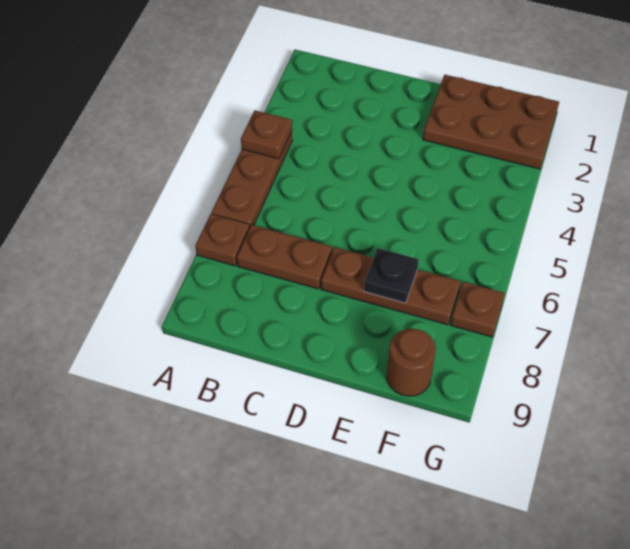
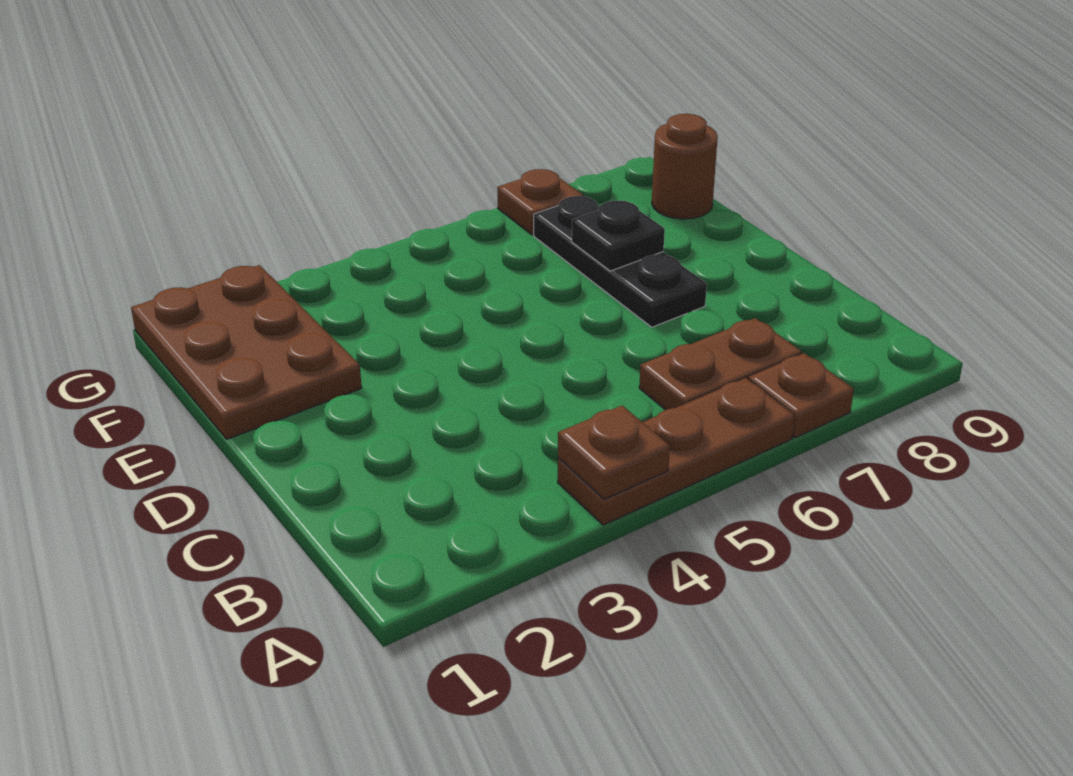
brown 1x2 plate [237,225,332,289] -> brown 1x2 plate turned to [639,318,802,410]
brown 1x3 plate [321,247,461,325] -> black 1x3 plate [534,196,707,327]

